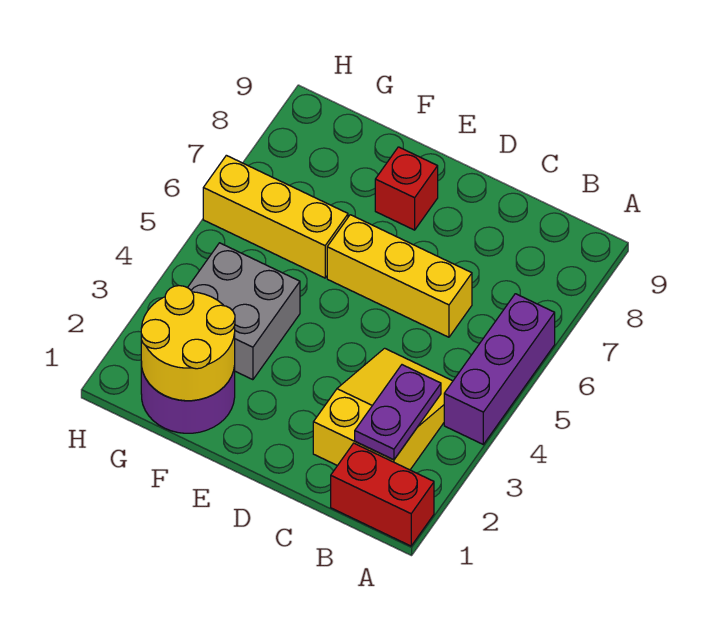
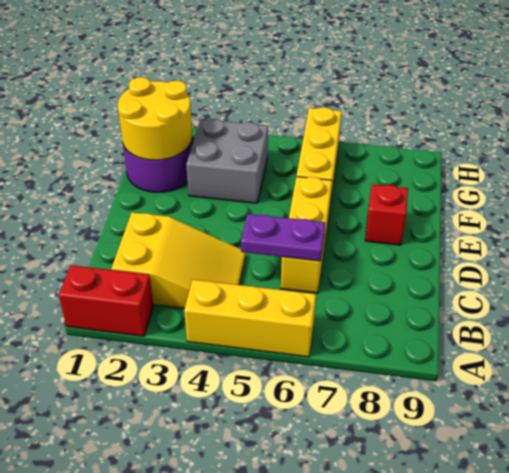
red 1x2 brick [331,443,434,546] -> red 1x2 brick turned to [59,265,153,336]
purple 1x3 brick [444,294,555,444] -> yellow 1x3 brick [184,280,316,357]
purple 1x2 plate [355,365,441,460] -> purple 1x2 plate moved to [241,214,325,261]

